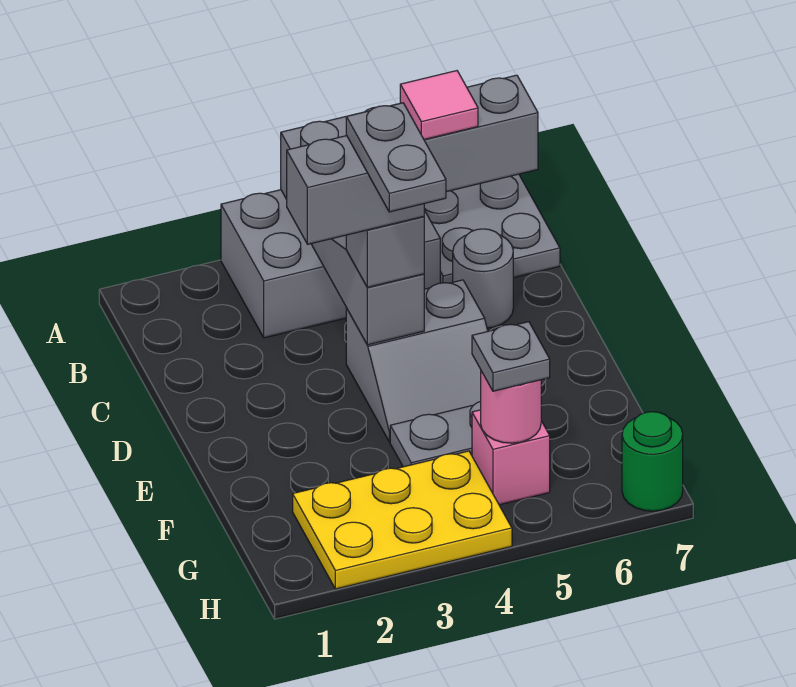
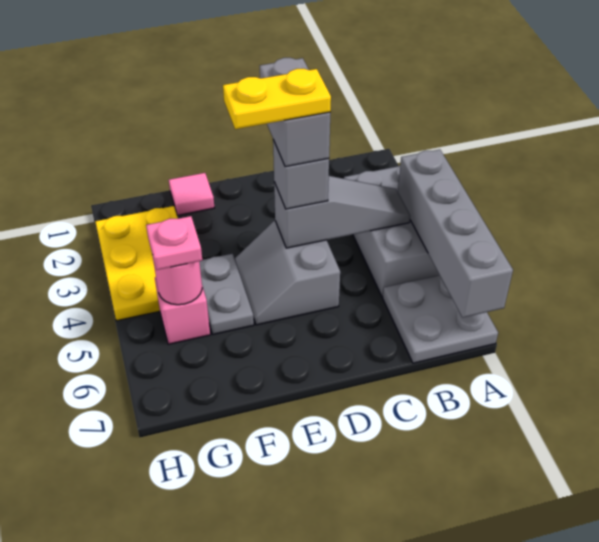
pink 1x1 tile [400,71,478,140] -> pink 1x1 tile moved to [169,173,214,215]
grey 1x1 round brick [453,229,513,328] -> none
grey 1x2 plate [346,103,446,212] -> yellow 1x2 plate [223,69,331,129]
grey 1x1 plate [472,322,550,391] -> pink 1x1 plate [146,216,202,270]
green 1x1 round brick [622,412,683,511] -> none

